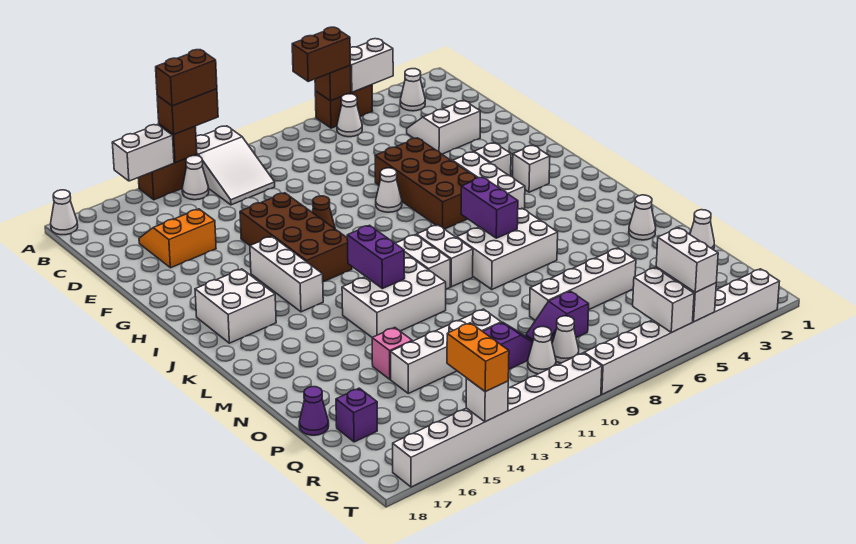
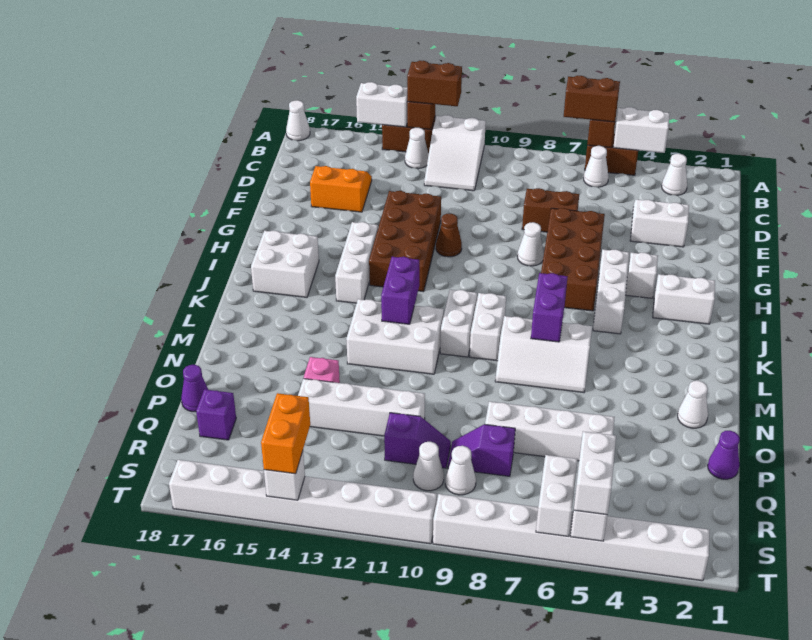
brown 1x2 brick [156,50,217,106] -> brown 1x2 brick moved to [522,188,579,232]
white 1x1 brick [512,145,550,192] -> white 1x2 brick [653,274,715,324]
white 2x3 brick [457,208,558,289] -> white 2x3 slope [495,316,592,393]
white 1x1 cone [690,210,714,250] -> purple 1x1 cone [708,431,740,479]

